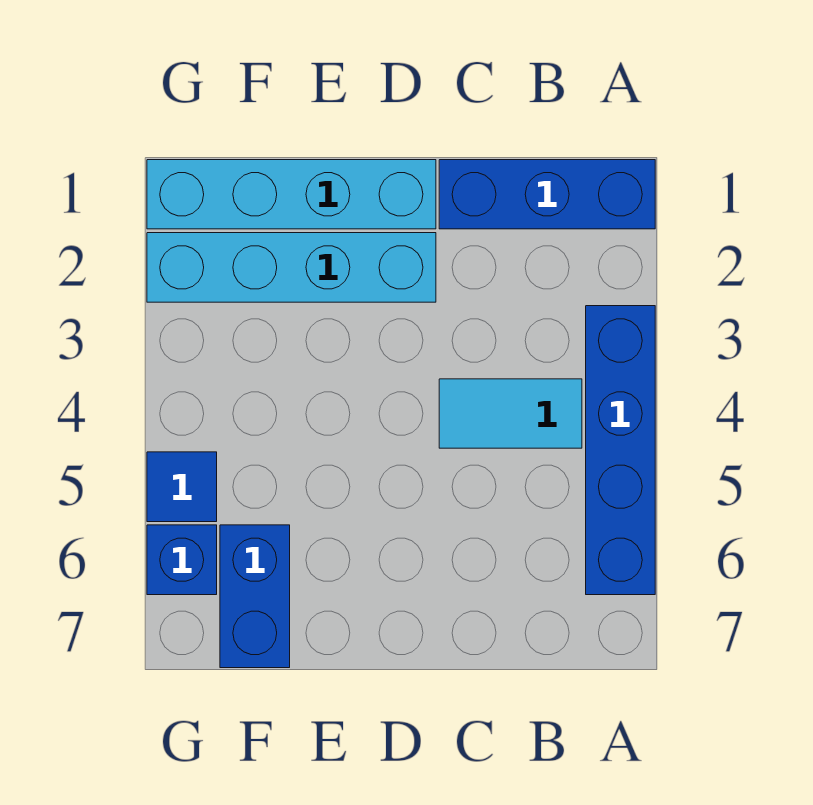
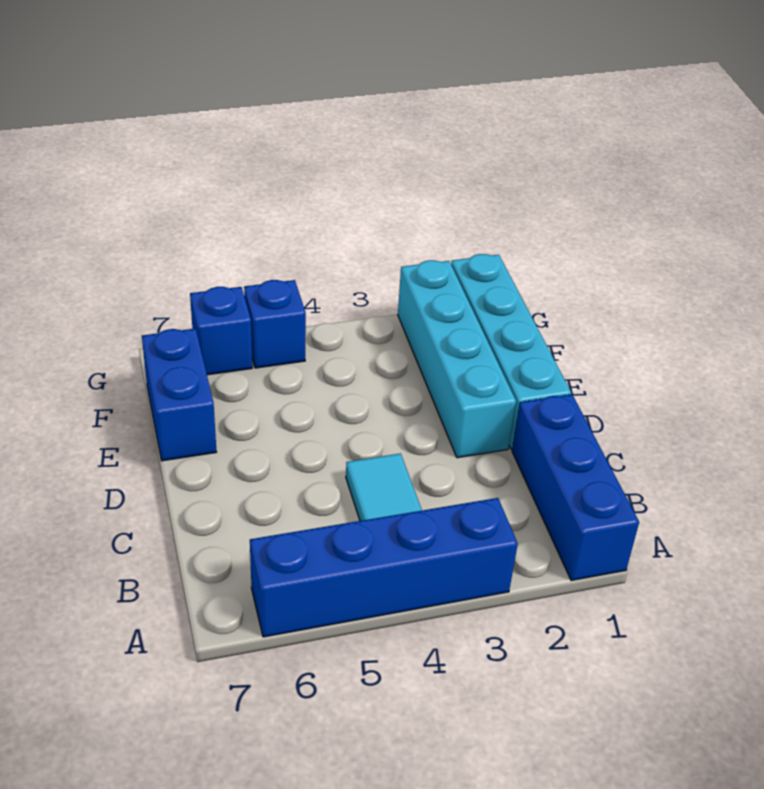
blue 1x2 brick [220,525,290,668] -> blue 1x2 brick turned to [142,329,217,461]
blue 1x1 tile [147,452,217,522] -> blue 1x1 brick [244,280,306,368]

